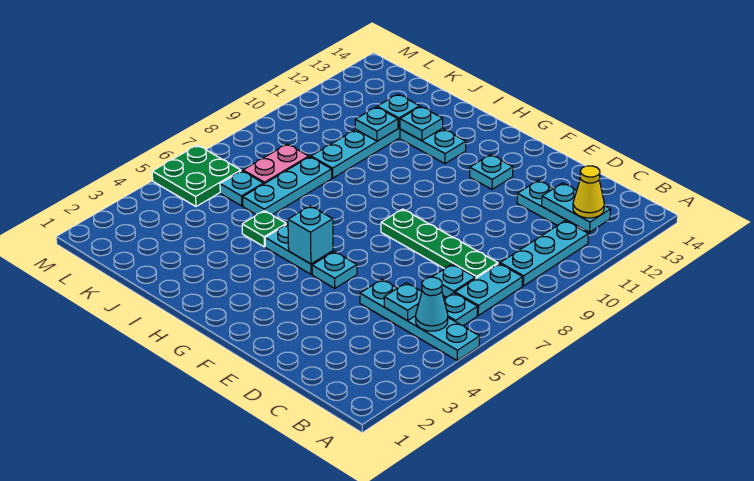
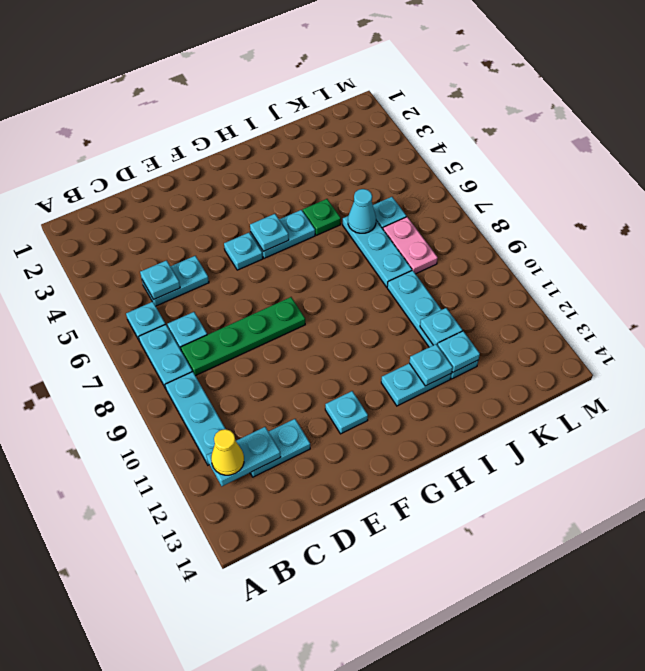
cyan 1x4 plate [360,279,480,361] -> cyan 1x2 plate [142,256,209,306]
cyan 1x1 cone [416,277,448,331] -> cyan 1x1 cone moved to [348,189,376,233]
cyan 1x1 brick [288,206,333,264] -> cyan 1x1 plate [250,214,289,251]
green 2x2 plate [152,145,241,206] -> none

